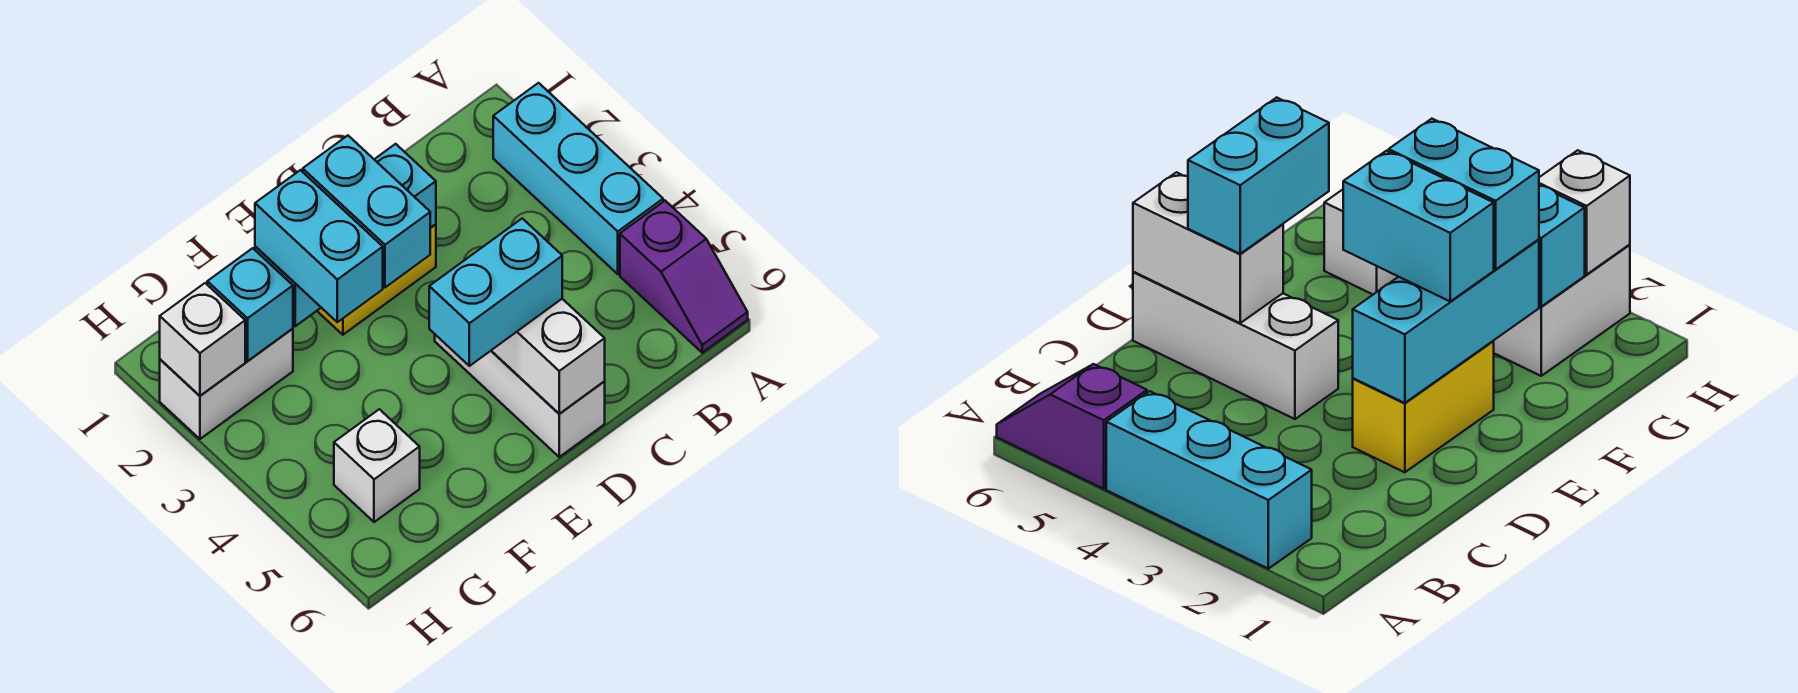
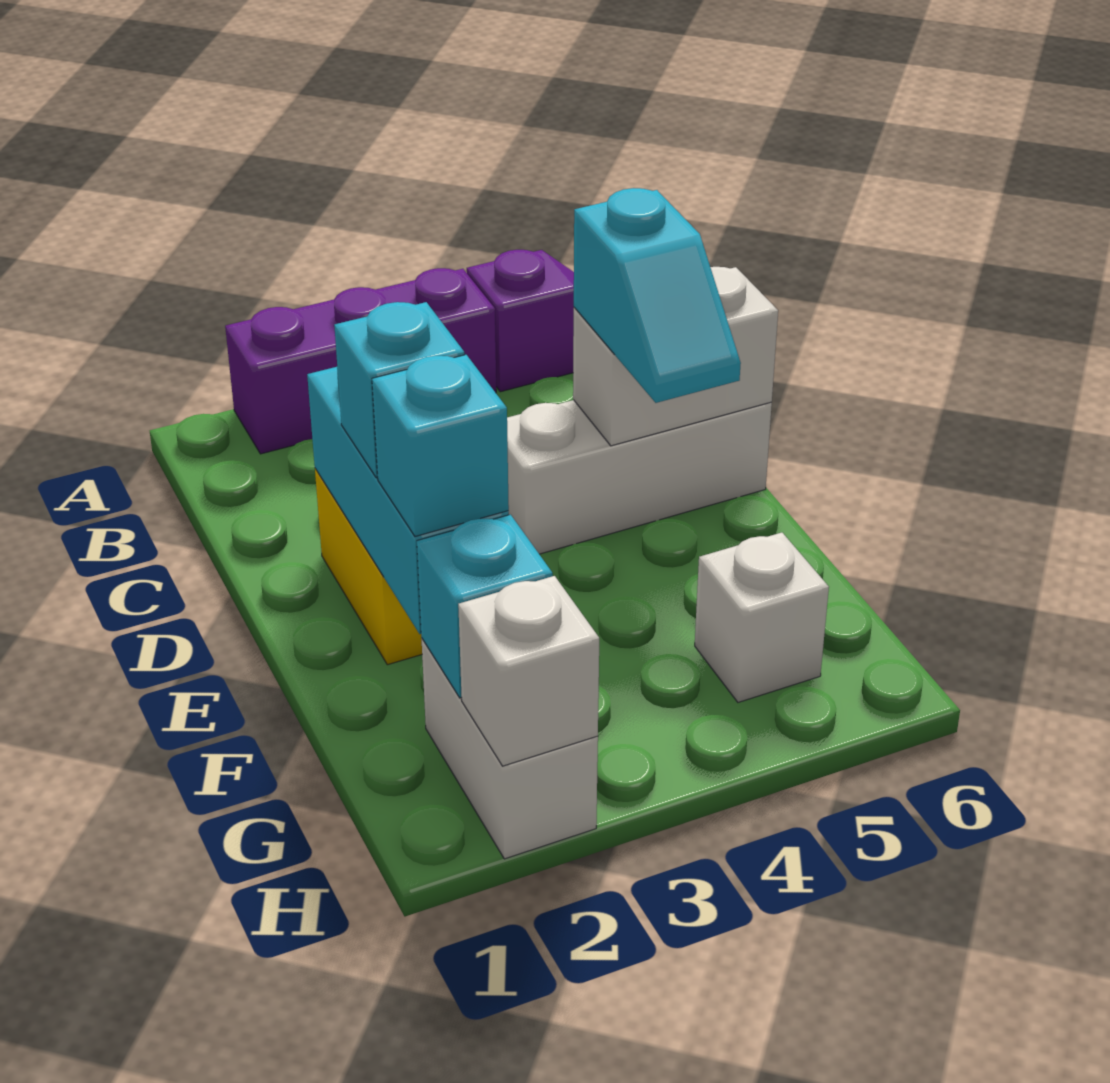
cyan 1x3 brick [493,83,663,274] -> purple 1x3 brick [225,268,496,454]
cyan 1x2 brick [429,218,562,366] -> cyan 1x2 slope [574,188,741,403]
cyan 1x2 brick [303,136,430,287] -> cyan 1x1 brick [334,302,465,478]
cyan 1x2 brick [255,170,383,322] -> cyan 1x1 brick [372,355,509,536]

